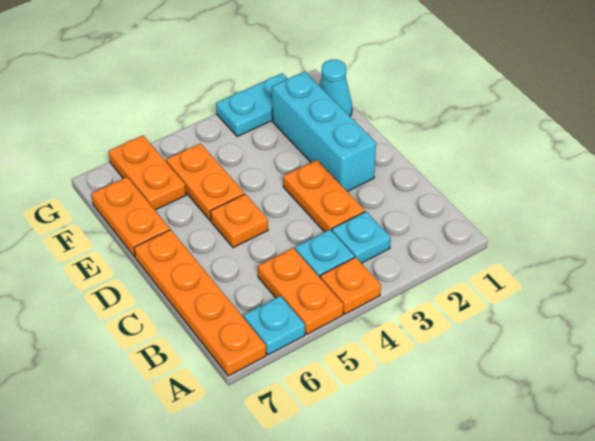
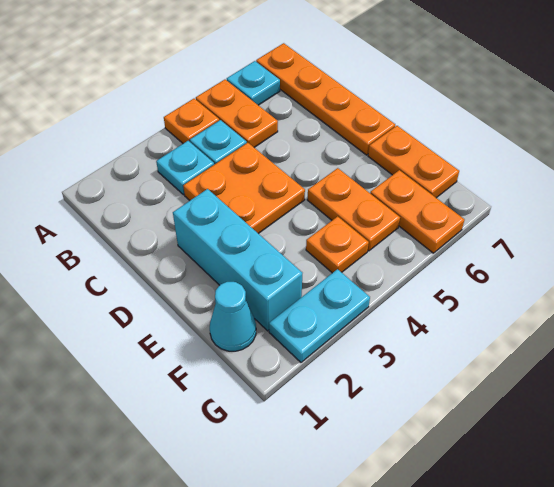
orange 1x2 plate [283,160,365,232] -> orange 2x2 plate [183,143,305,234]
orange 1x1 plate [210,194,268,248] -> orange 1x1 plate moved to [306,216,369,273]

